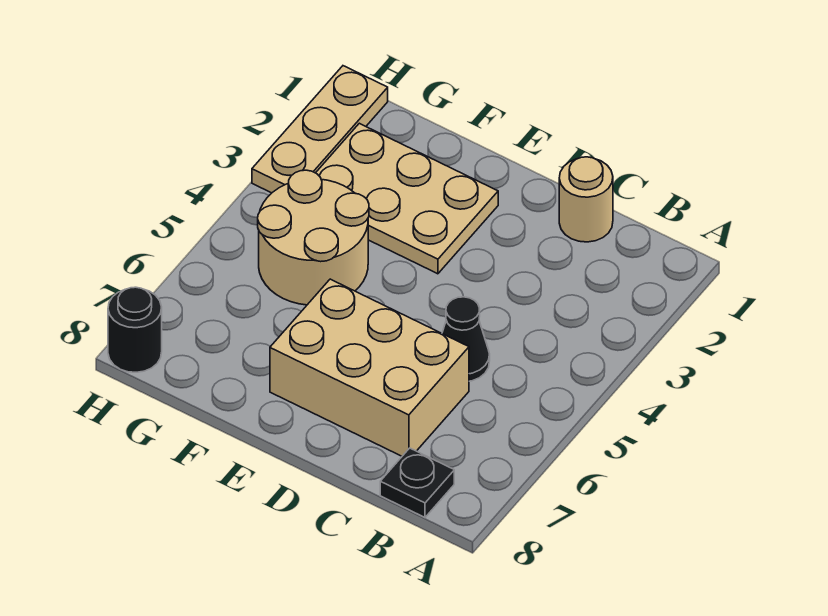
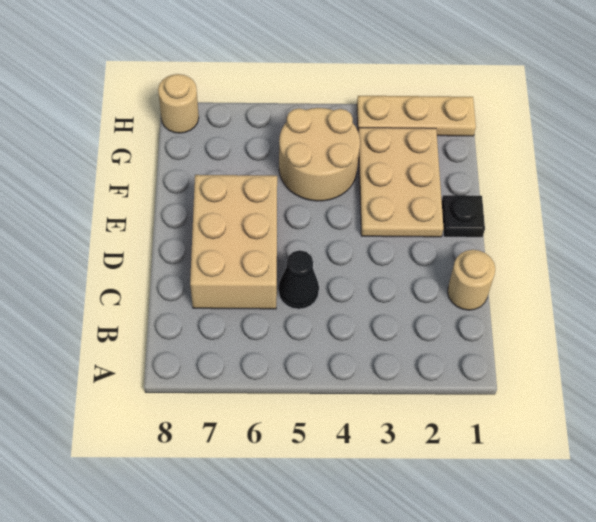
black 1x1 plate [380,448,454,517] -> black 1x1 plate moved to [442,195,485,237]
black 1x1 round brick [108,287,162,372] -> tan 1x1 round brick [158,74,199,133]

